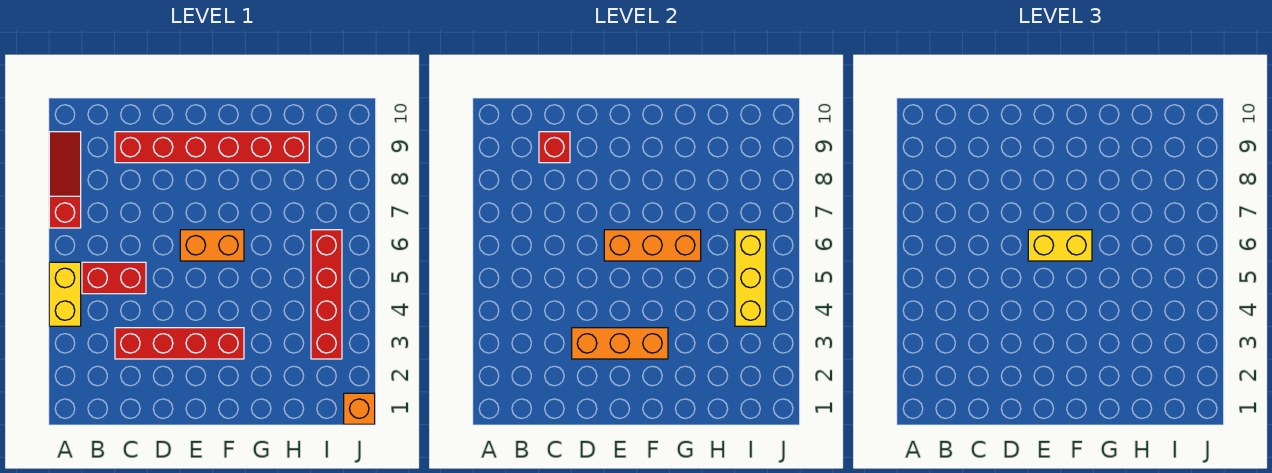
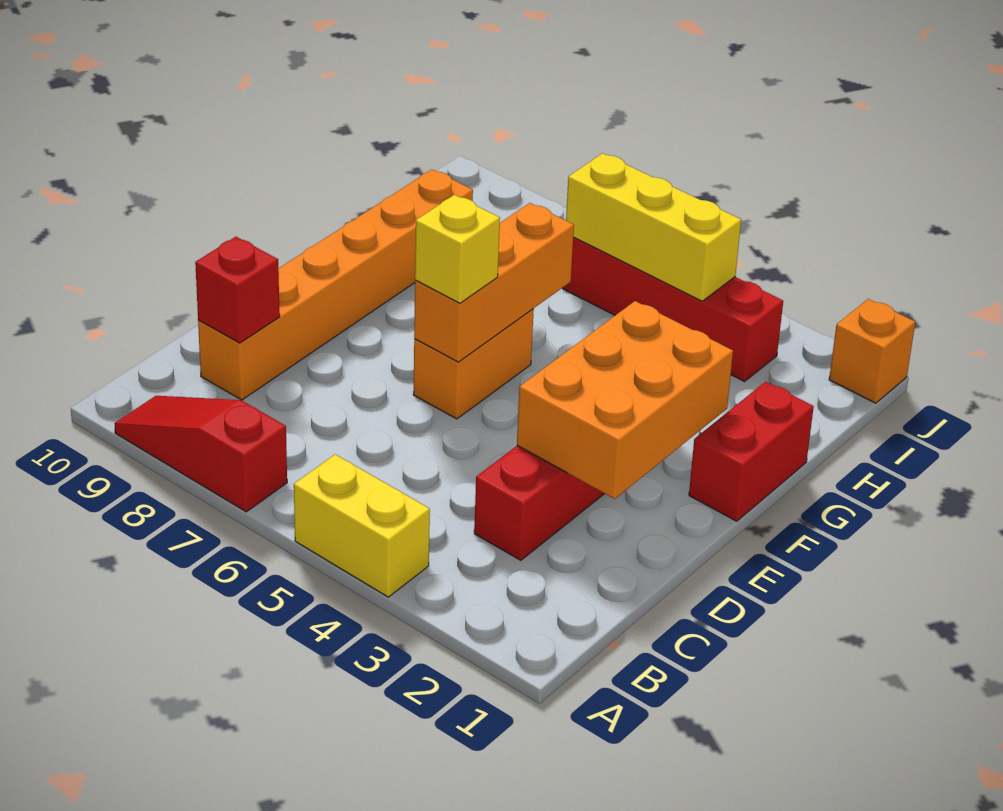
red 1x2 brick [82,262,146,294] -> red 1x2 brick moved to [689,382,814,521]
red 1x6 brick [115,132,309,163] -> orange 1x6 brick [198,169,473,400]
orange 1x3 brick [572,328,668,359] -> orange 2x3 brick [517,301,733,499]
yellow 1x2 brick [1028,230,1092,261] -> yellow 1x1 brick [415,195,500,303]

